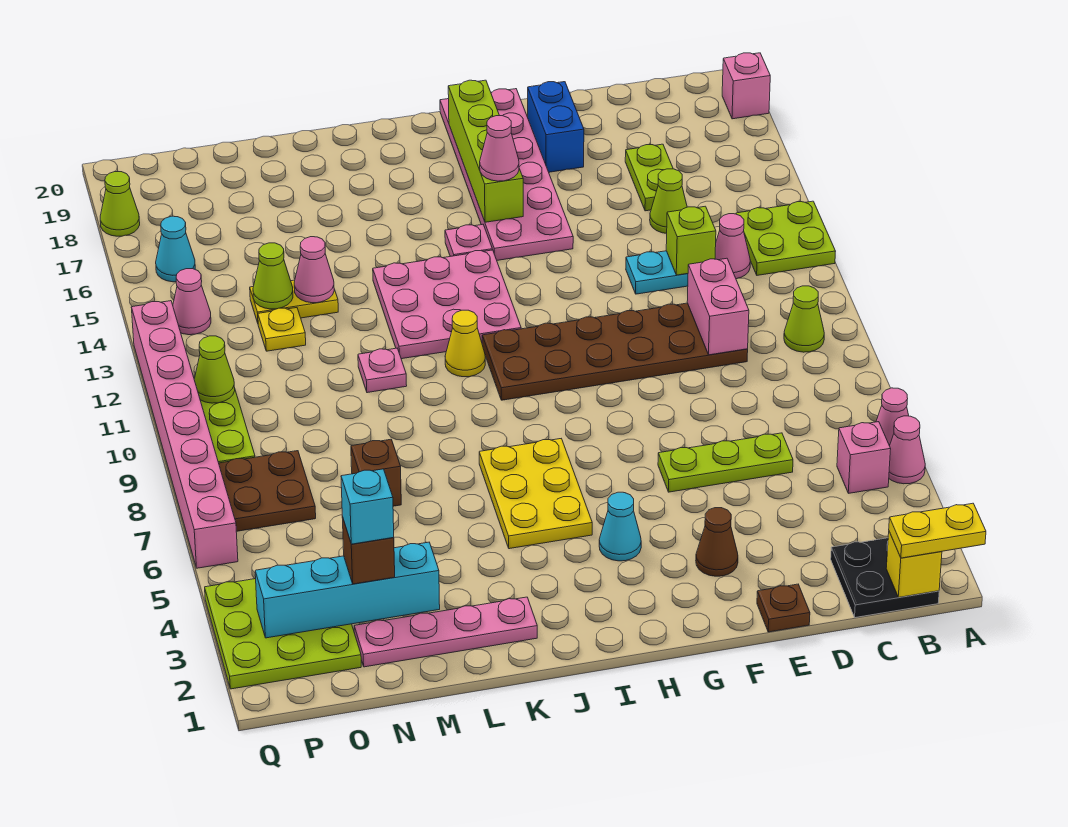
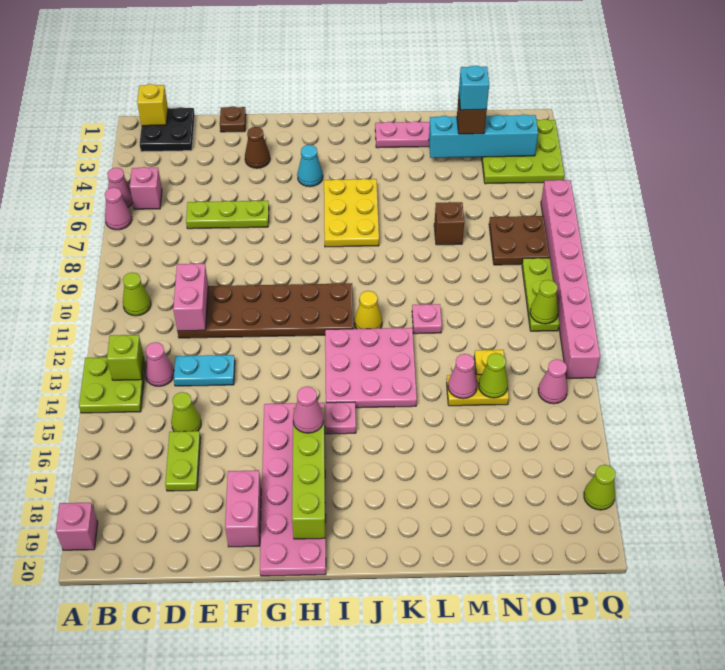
yellow 1x2 plate [889,503,986,558] -> none
lime 1x1 brick [666,206,716,275] -> lime 1x1 brick moved to [107,335,144,380]
blue 1x2 brick [528,82,584,172] -> pink 1x2 brick [225,470,261,547]
cyan 1x1 cone [156,216,195,282] -> none

